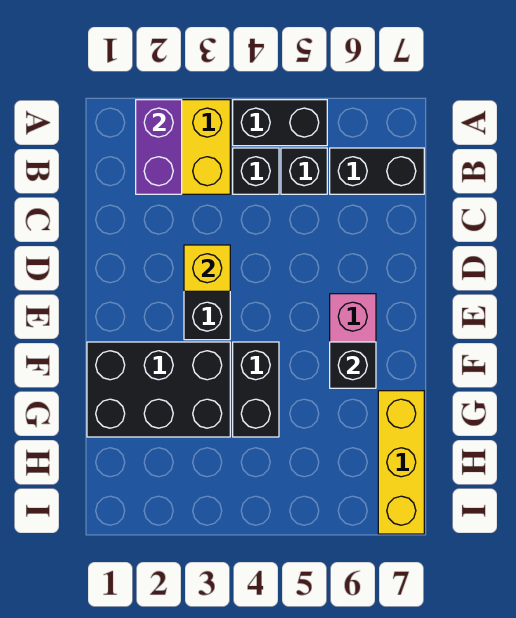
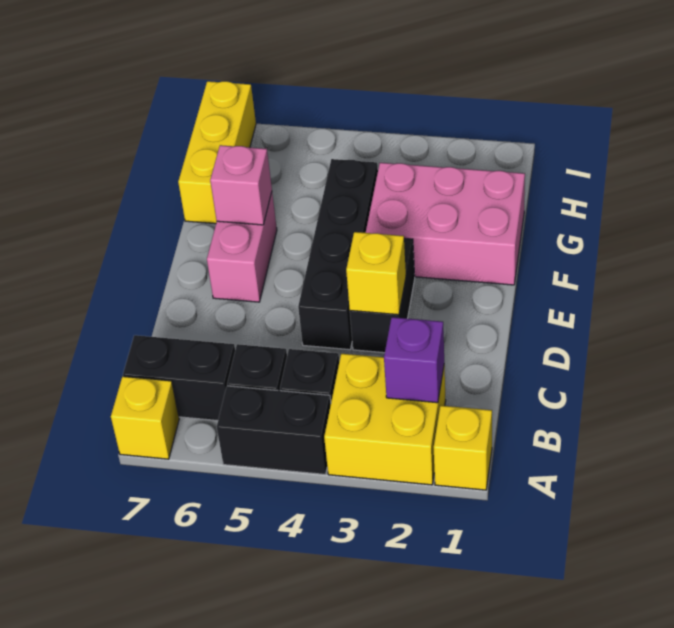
none -> yellow 1x1 brick [434,405,492,490]
purple 1x2 brick [136,100,182,194] -> purple 1x1 brick [384,317,444,403]
none -> yellow 1x1 brick [111,376,179,459]
black 2x3 brick [87,342,230,437] -> pink 2x3 brick [366,163,525,285]
black 1x2 brick [233,342,279,437] -> black 1x4 brick [298,159,378,350]
black 1x1 brick [330,342,376,388] -> pink 1x1 brick [210,145,272,225]

